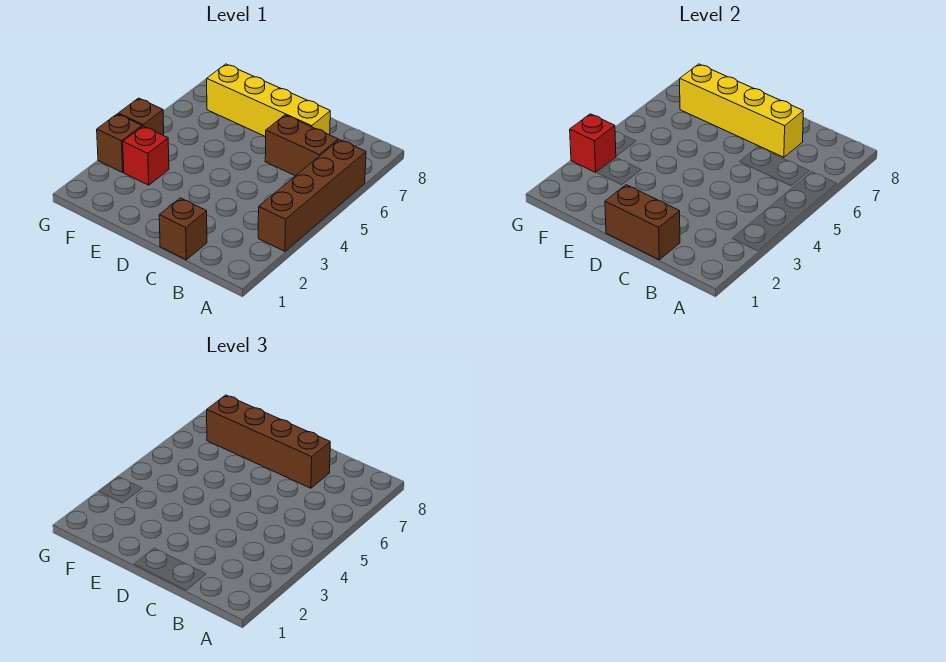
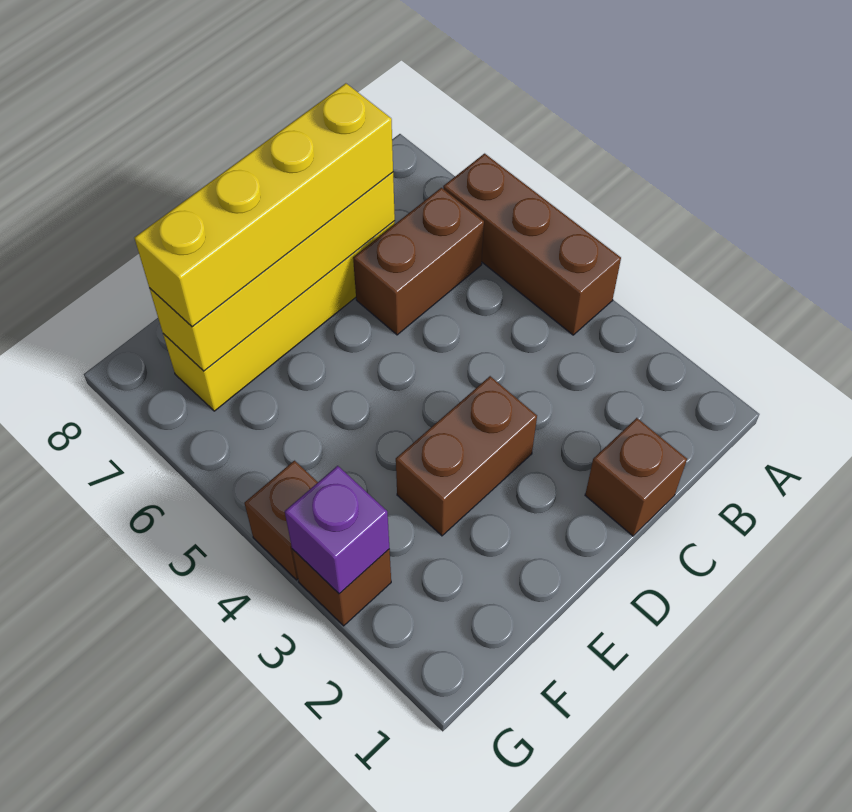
brown 1x4 brick [258,140,366,251] -> brown 1x3 brick [443,154,621,335]
brown 1x2 brick [605,185,680,260] -> brown 1x2 brick moved to [396,376,537,536]
brown 1x4 brick [207,395,330,488] -> yellow 1x4 brick [134,83,393,327]
red 1x1 brick [123,126,169,185] -> none
red 1x1 brick [570,114,616,172] -> purple 1x1 brick [285,466,389,594]

